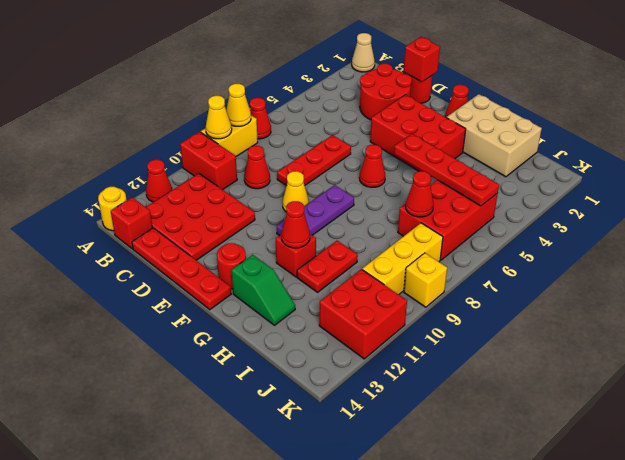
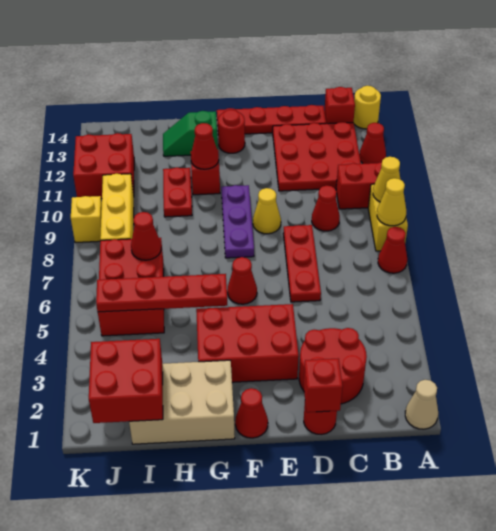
none -> red 2x2 brick [89,339,163,423]

